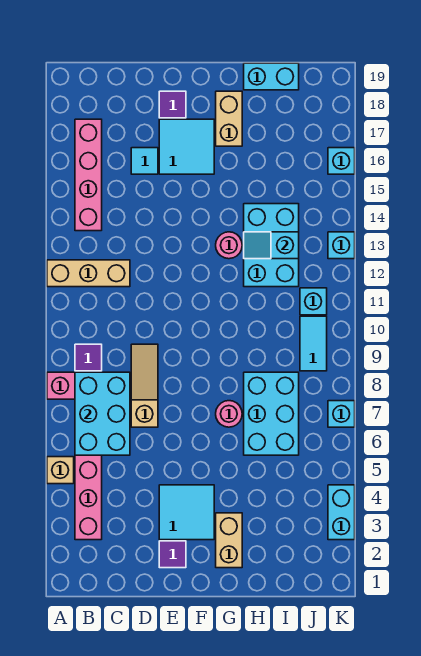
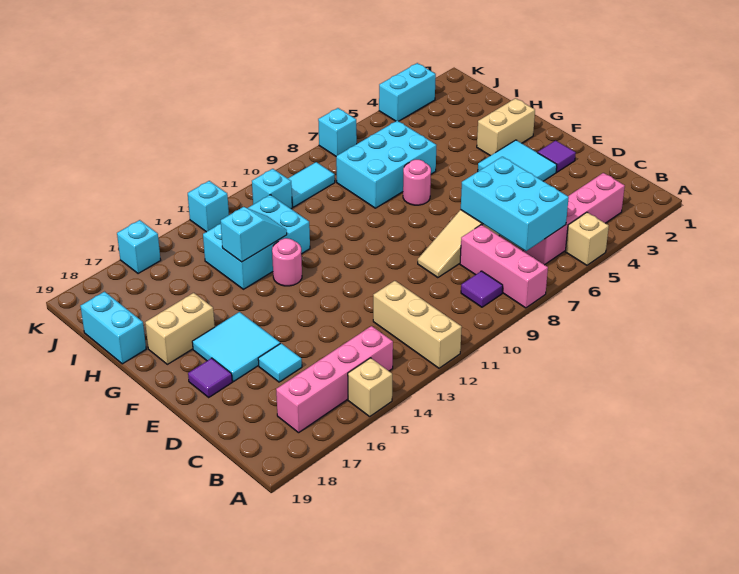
none -> tan 1x1 brick [348,358,392,417]
cyan 2x3 brick [75,372,130,455] -> cyan 2x3 brick turned to [461,157,569,251]
cyan 1x2 slope [244,232,299,259] -> cyan 1x2 slope turned to [221,207,287,262]

